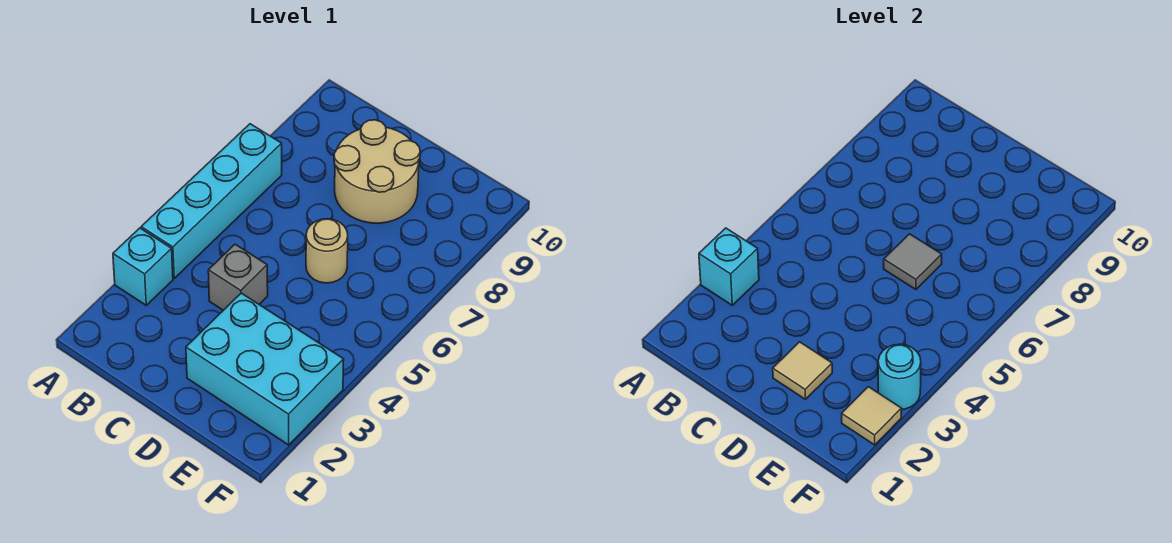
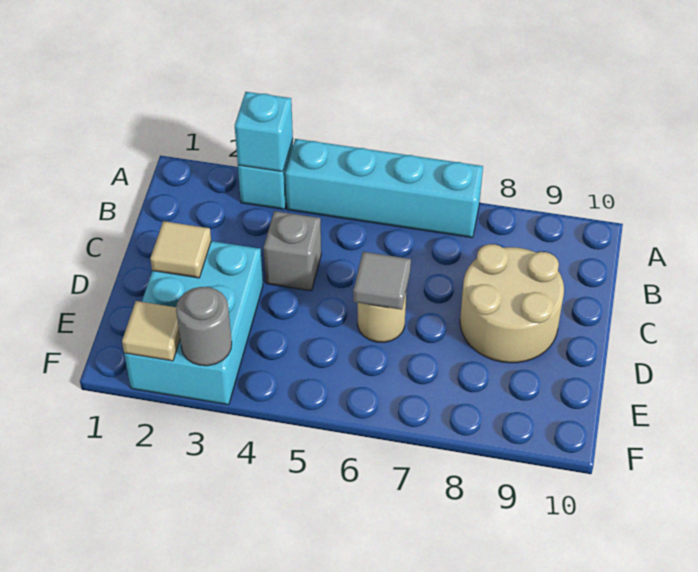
cyan 1x1 round brick [878,344,921,410] -> grey 1x1 round brick [176,287,232,366]

